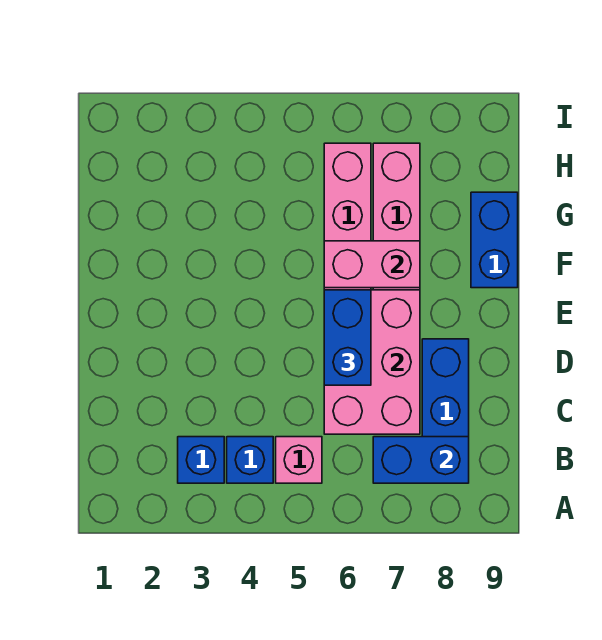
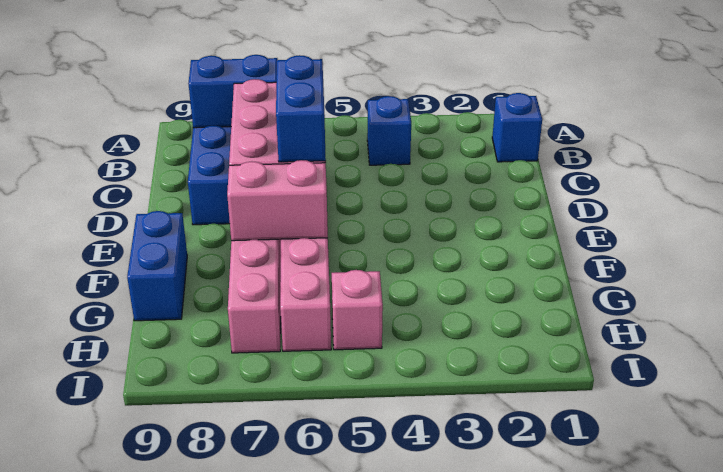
blue 1x1 brick [178,437,224,483] -> blue 1x1 brick moved to [492,93,542,162]
pink 1x1 brick [276,437,322,483] -> pink 1x1 brick moved to [332,270,383,350]

